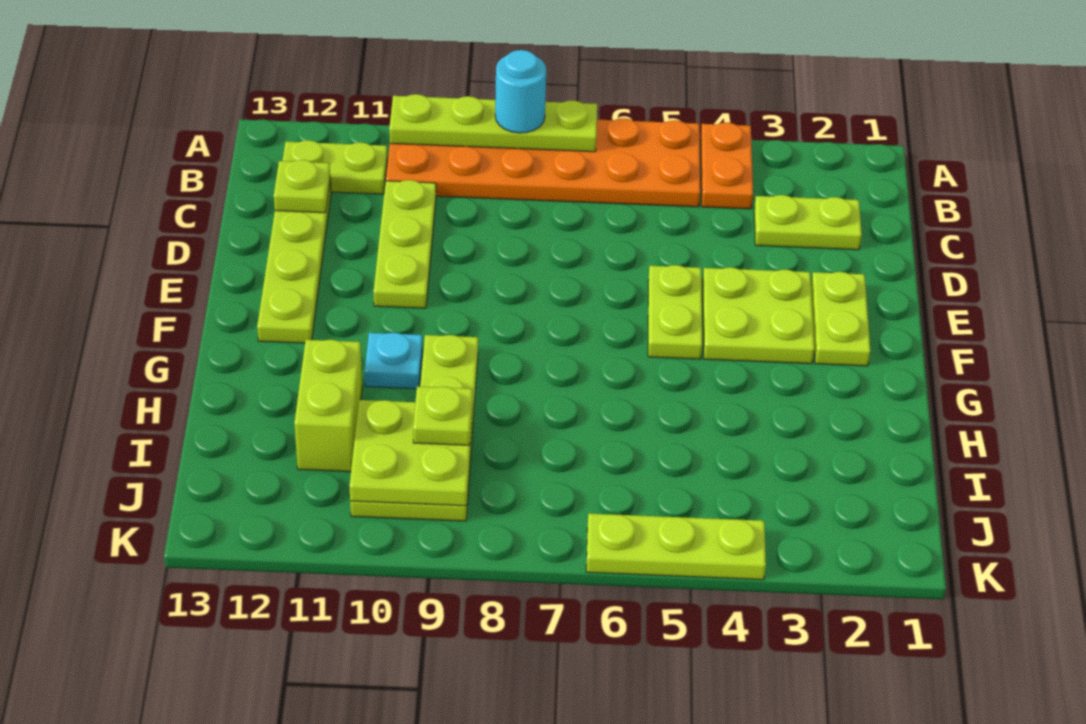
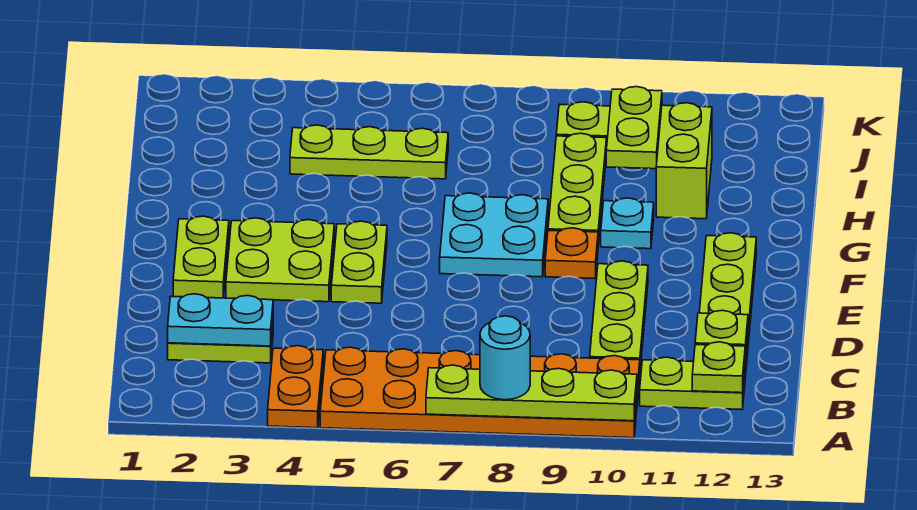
none -> cyan 1x2 plate [168,294,273,346]
none -> cyan 2x2 plate [440,193,548,277]
none -> orange 1x1 plate [545,228,598,278]
lime 2x2 plate [350,400,473,506] -> lime 1x2 plate [606,87,662,169]
lime 1x1 plate [413,386,473,445] -> lime 1x1 plate moved to [692,342,745,393]
lime 1x3 plate [586,514,766,580] -> lime 1x3 plate moved to [290,125,448,179]

